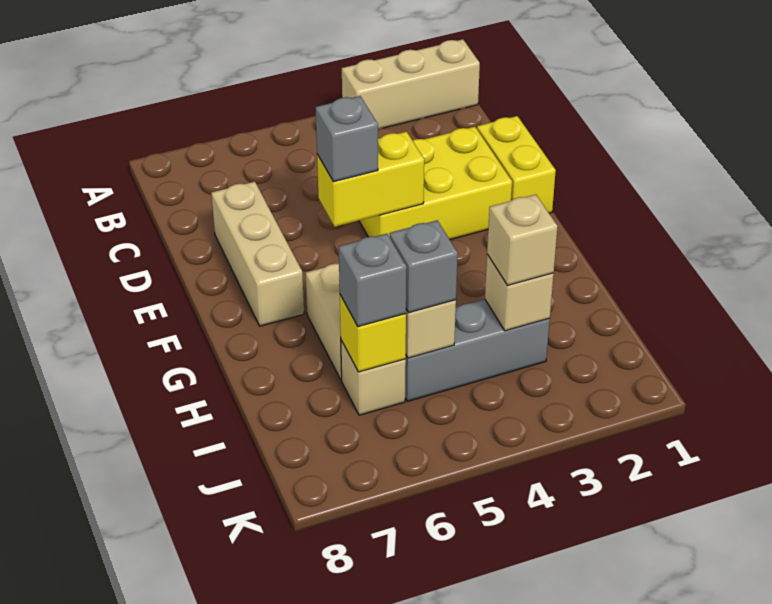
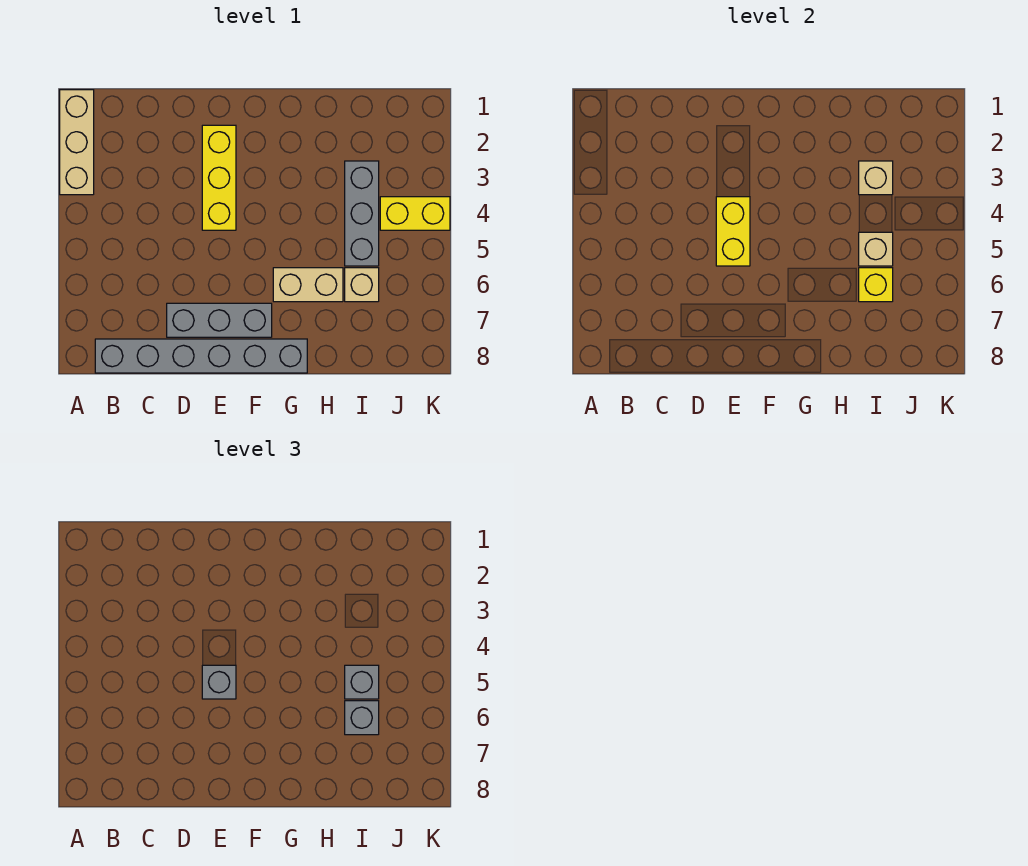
none -> grey 1x6 brick [95,339,307,373]
yellow 1x2 brick [477,116,556,213] -> yellow 1x2 brick moved to [380,197,450,230]
yellow 2x3 brick [359,127,512,239] -> yellow 1x3 brick [202,125,236,230]
tan 1x3 brick [211,182,304,326] -> grey 1x3 brick [167,303,272,337]
tan 1x1 brick [487,194,558,285] -> none

